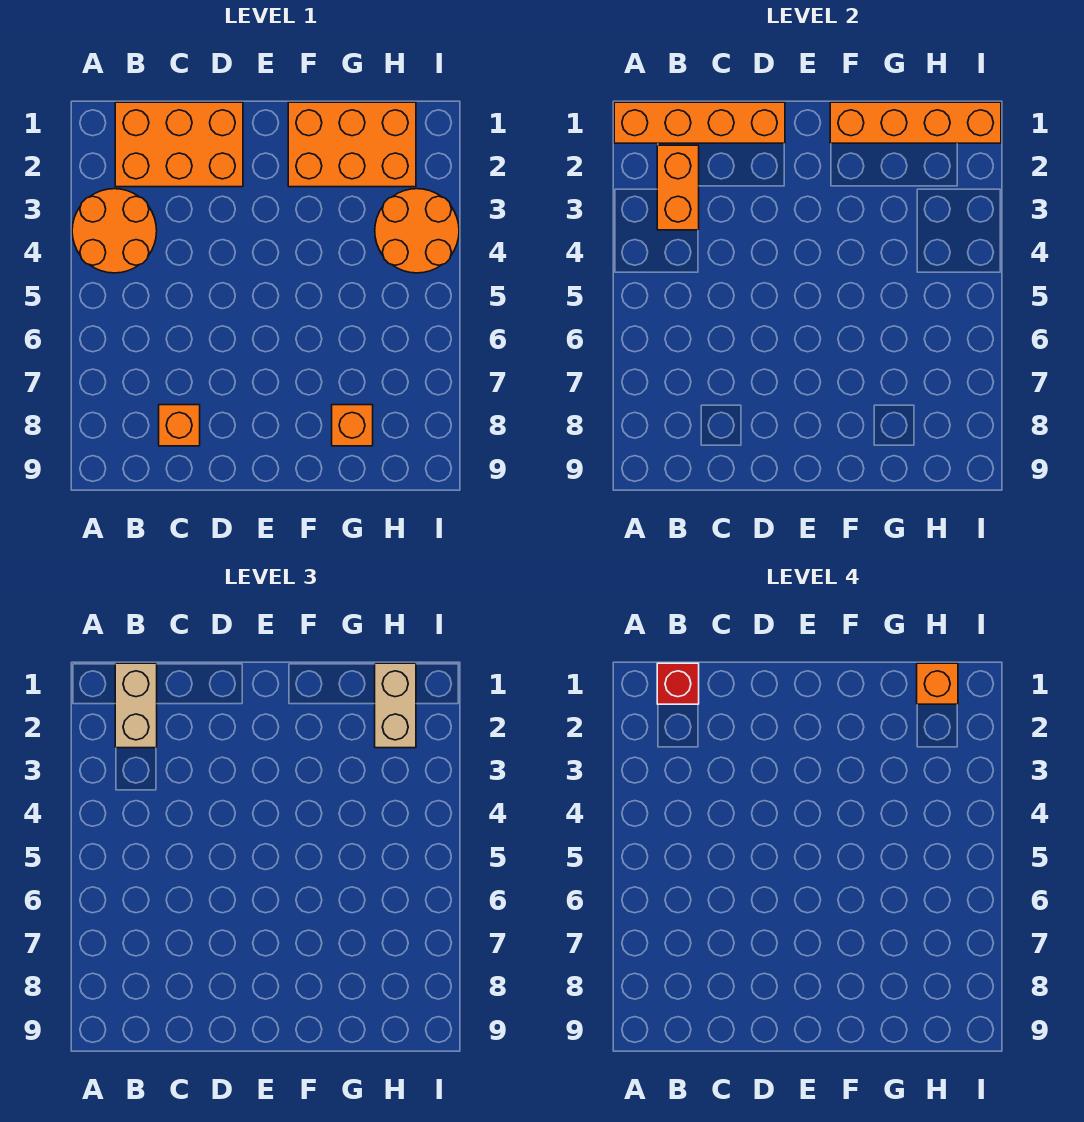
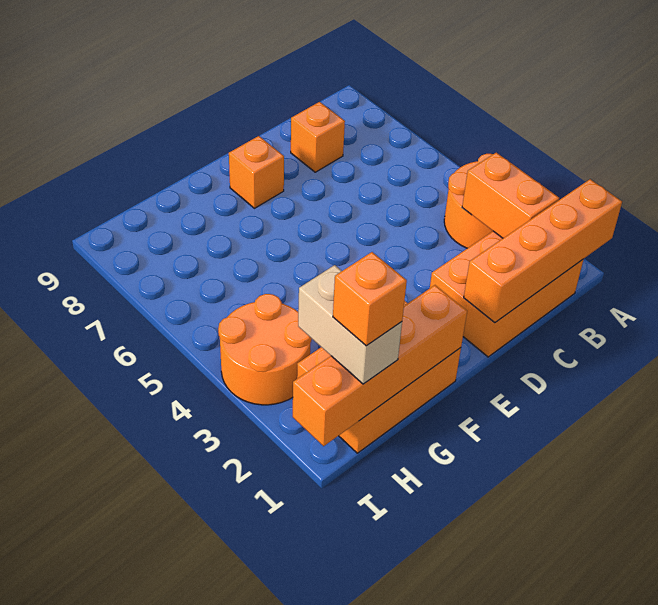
tan 1x2 brick [115,663,157,748] -> none
red 1x1 brick [657,663,699,704] -> none
orange 1x1 brick [332,405,373,446] -> orange 1x1 brick moved to [229,136,284,208]

